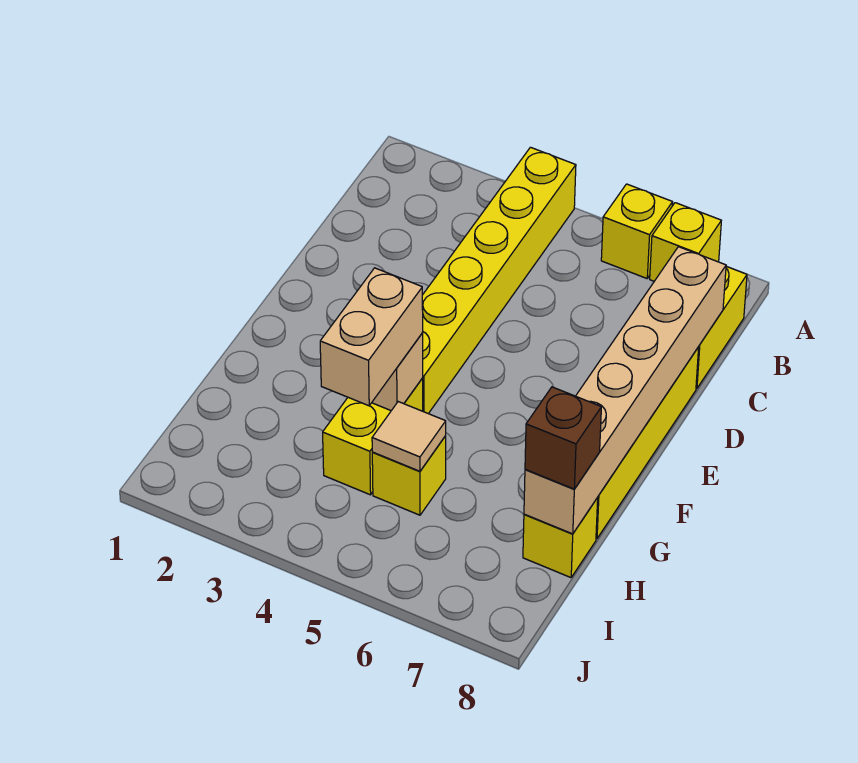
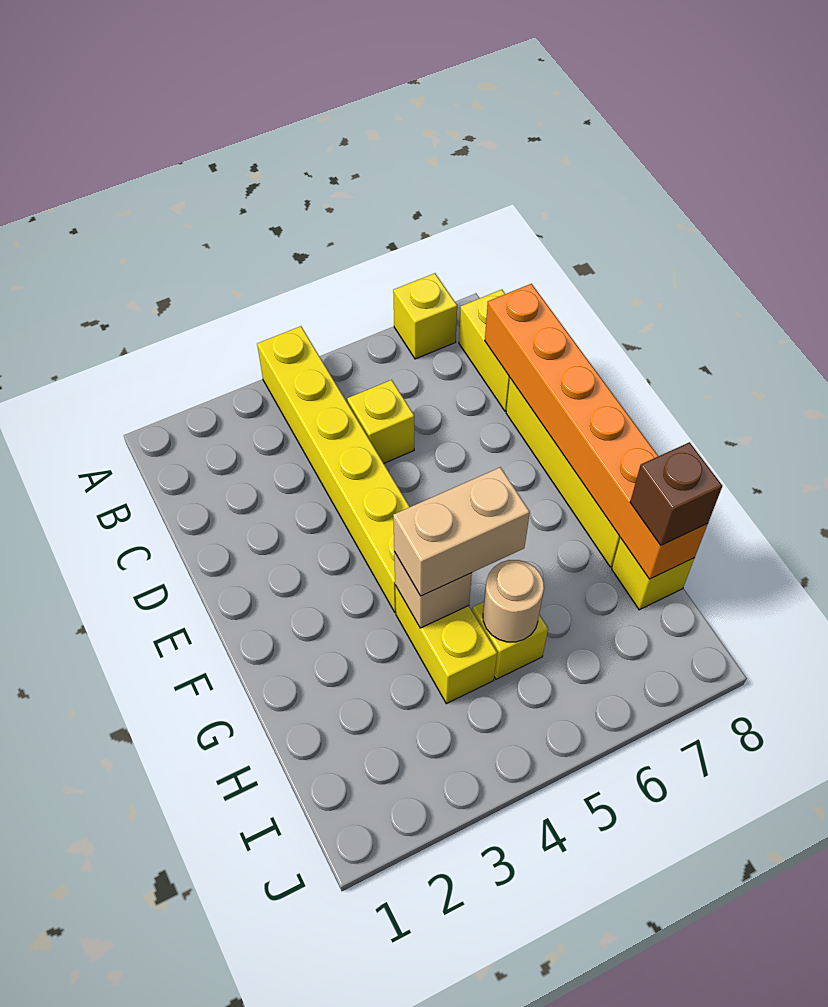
yellow 1x1 brick [601,184,673,278] -> yellow 1x1 brick moved to [347,380,414,463]
tan 1x6 brick [524,247,726,534] -> orange 1x6 brick [485,284,708,579]
tan 1x2 brick [320,268,423,406] -> tan 1x2 brick turned to [393,467,530,596]
tan 1x1 tile [372,402,446,471] -> tan 1x1 round brick [483,560,544,642]

